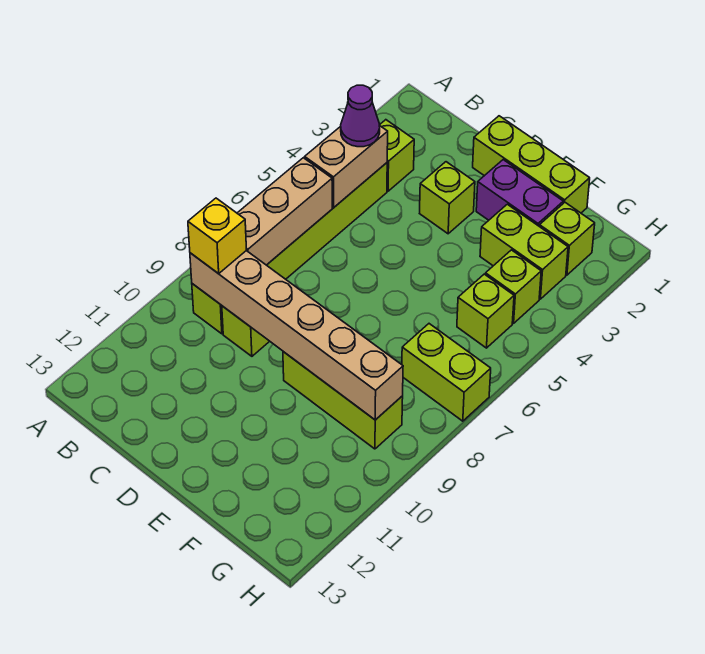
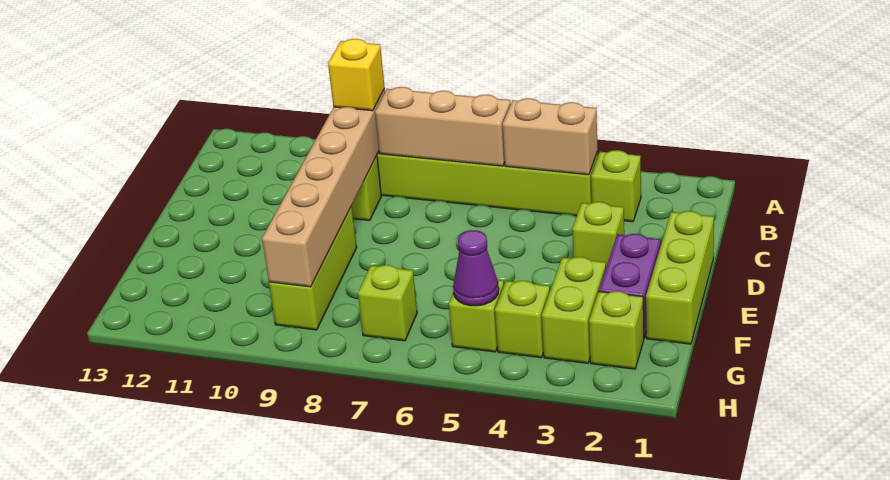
purple 1x1 cone [341,85,380,147] -> purple 1x1 cone moved to [453,230,499,306]
lime 1x2 brick [402,324,491,421] -> lime 1x1 brick [358,265,417,341]

